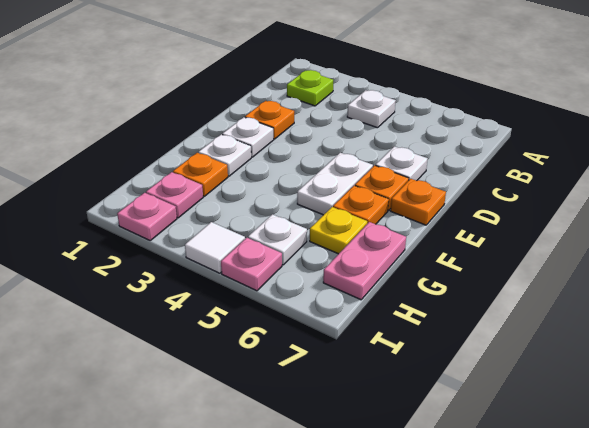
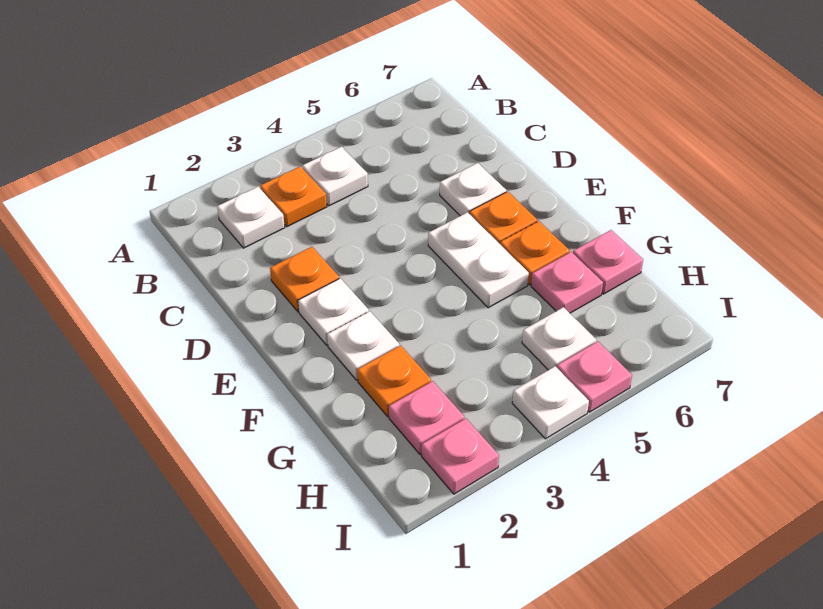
lime 1x1 plate [287,70,333,106] -> white 1x1 plate [217,187,285,248]
orange 1x1 plate [391,179,446,225] -> orange 1x1 plate moved to [260,166,327,227]
yellow 1x1 plate [310,207,367,254] -> pink 1x1 plate [531,252,603,313]
pink 1x2 plate [323,222,406,300] -> pink 1x1 plate [573,230,643,294]
white 1x1 tile [185,222,245,273] -> white 1x1 plate [512,366,589,439]

